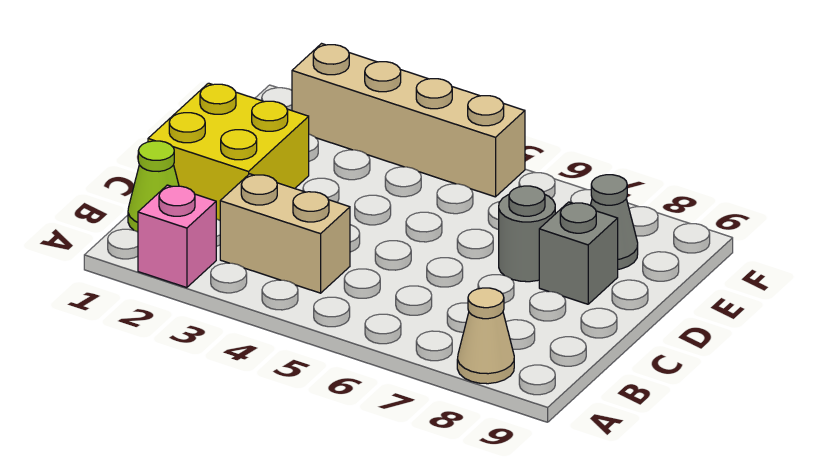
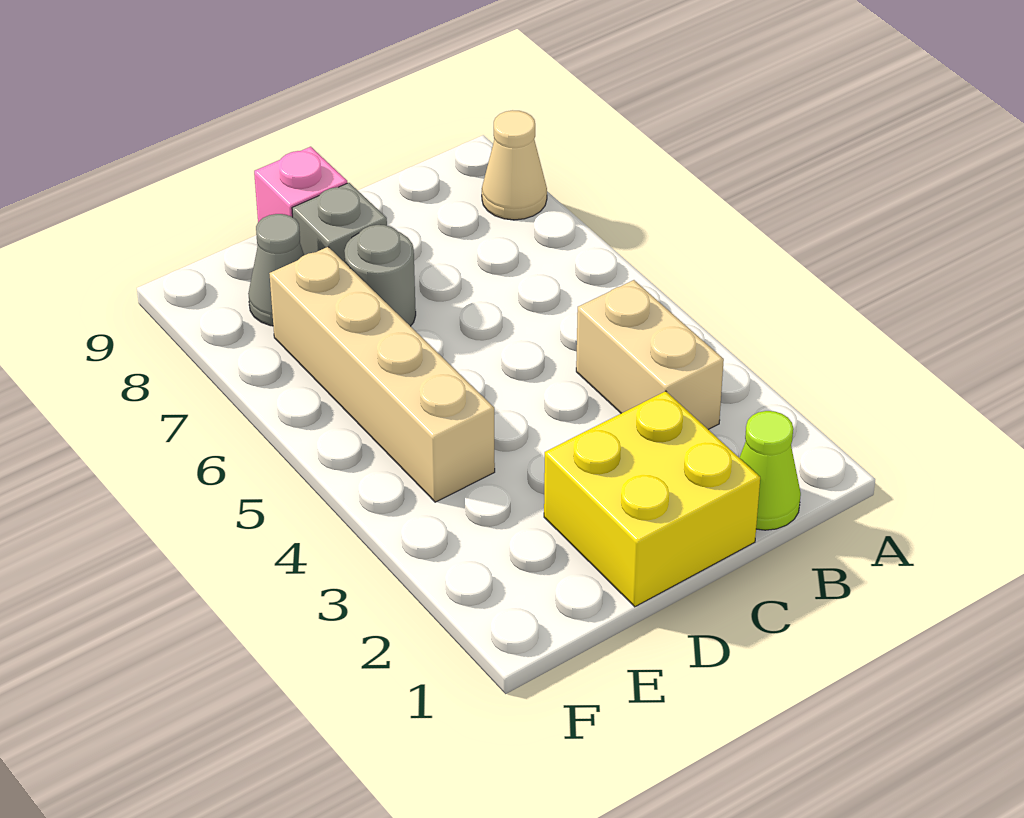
pink 1x1 brick [138,185,216,288] -> pink 1x1 brick moved to [254,147,347,222]
tan 1x4 brick [292,44,525,197] -> tan 1x4 brick moved to [269,247,495,502]

